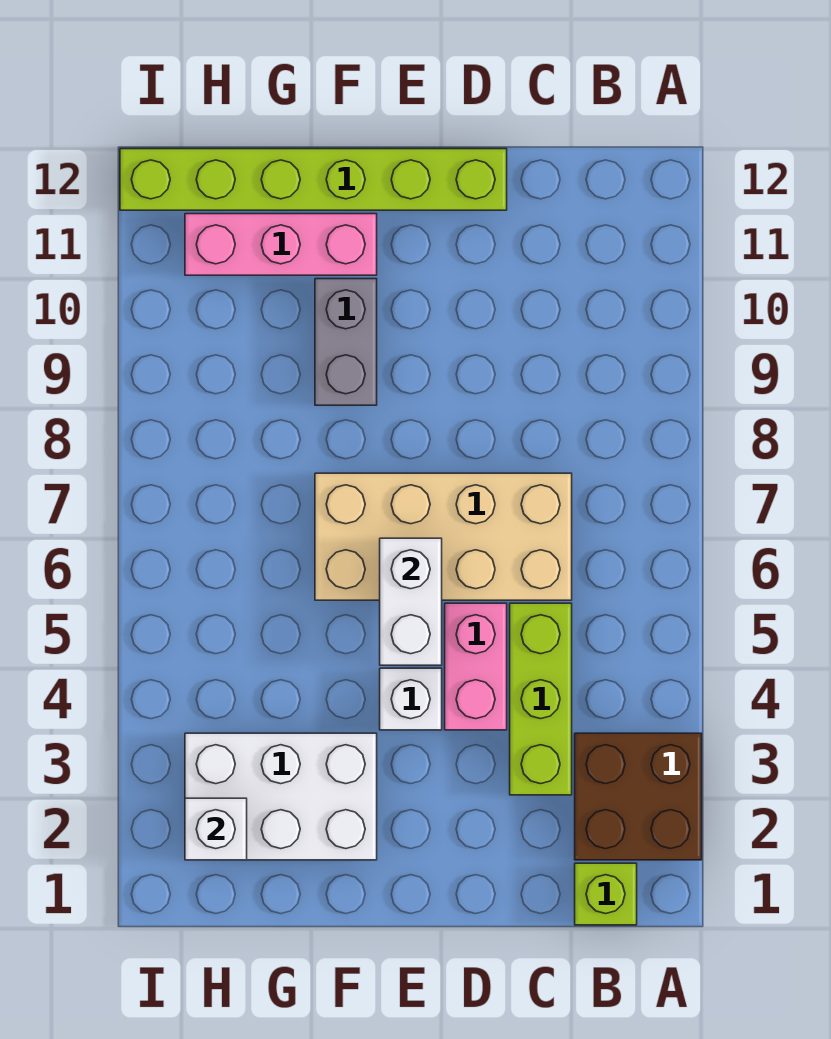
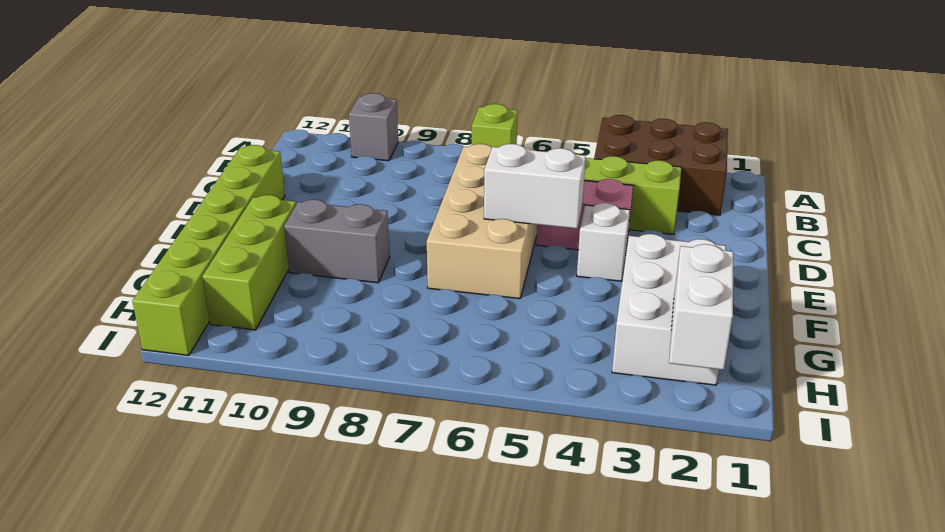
brown 2x2 brick [575,733,702,860] -> brown 2x3 brick [594,115,728,215]
none -> grey 1x1 brick [349,93,398,161]
lime 1x1 brick [575,863,637,925] -> lime 1x1 brick moved to [472,104,518,147]
pink 1x3 brick [185,214,377,275] -> lime 1x3 brick [202,195,296,330]
white 1x1 brick [185,798,247,860] -> white 1x2 brick [669,244,733,370]

